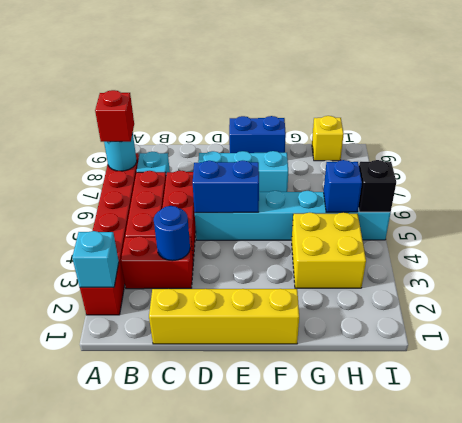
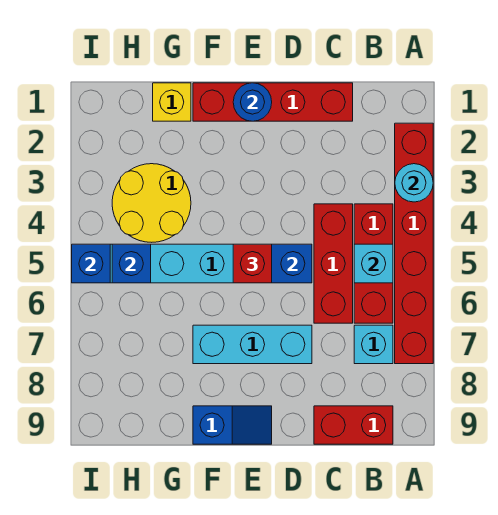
cyan 1x1 brick [72,231,119,287] -> cyan 1x1 brick moved to [354,244,393,283]
cyan 1x1 round brick [104,133,137,171] -> cyan 1x1 round brick moved to [395,164,433,202]
red 1x1 brick [95,90,134,142] -> red 1x1 brick moved to [233,244,272,283]
red 1x2 brick [121,236,193,289] -> red 1x2 brick moved to [314,406,393,444]
yellow 1x4 brick [149,289,299,344] -> red 1x4 brick [193,83,353,121]
blue 1x1 round brick [154,206,190,261] -> blue 1x1 round brick moved to [233,83,272,121]
blue 1x2 brick [229,116,286,153] -> blue 1x2 slope [193,406,272,444]
yellow 2x2 brick [292,212,366,288] -> yellow 2x2 round brick [112,164,191,242]
yellow 1x1 brick [312,116,344,161] -> yellow 1x1 brick moved to [153,83,191,121]
black 1x1 brick [358,160,396,212] -> blue 1x1 brick [72,244,110,283]

